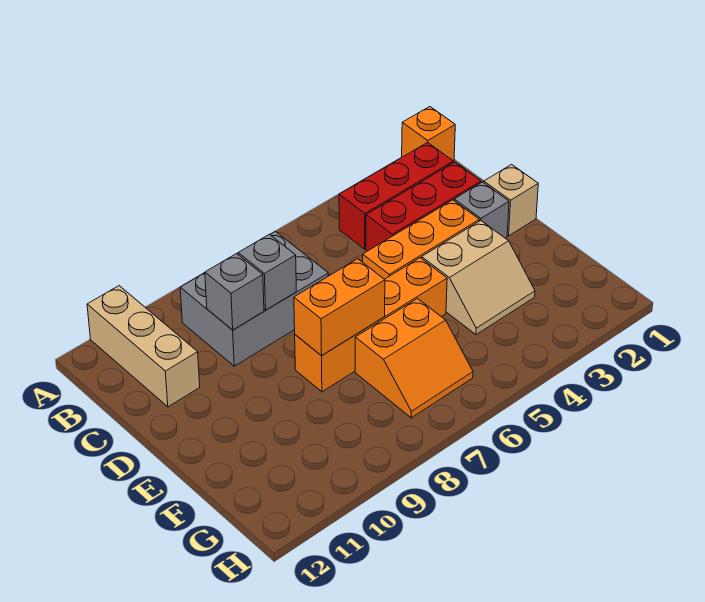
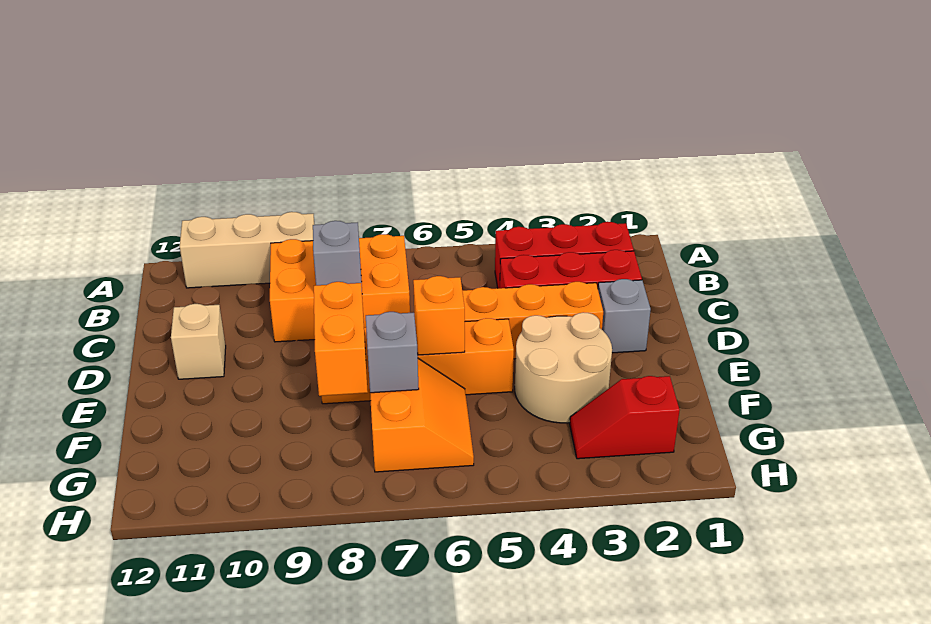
orange 1x1 brick [402,107,455,160] -> orange 1x1 brick moved to [413,276,465,355]
tan 1x3 brick [87,286,200,407] -> tan 1x3 brick turned to [180,212,314,288]
grey 2x3 brick [180,232,328,366] -> orange 2x3 brick [270,234,410,342]
grey 1x1 brick [205,254,264,330] -> grey 1x1 brick moved to [366,312,419,393]
tan 1x1 brick [484,164,538,236] -> tan 1x1 brick moved to [171,304,226,379]
tan 2x2 slope [422,221,535,335] -> tan 2x2 round brick [515,312,612,423]
orange 1x2 brick [294,259,385,356] -> orange 1x2 brick turned to [314,282,368,396]
orange 2x2 slope [355,299,473,418] -> orange 2x2 slope turned to [370,359,474,472]
none -> red 1x2 slope [570,376,680,459]

